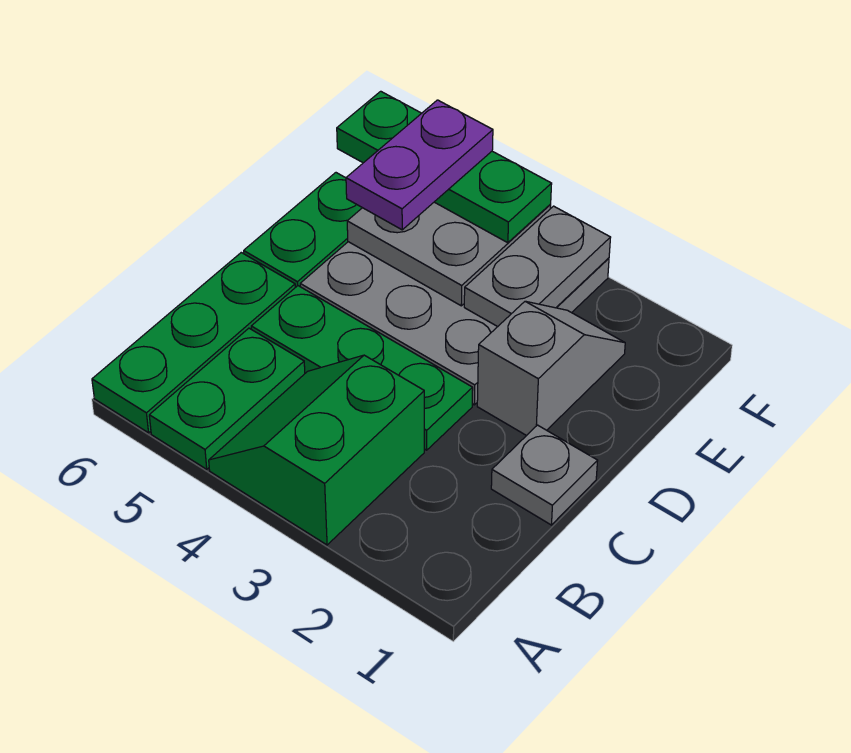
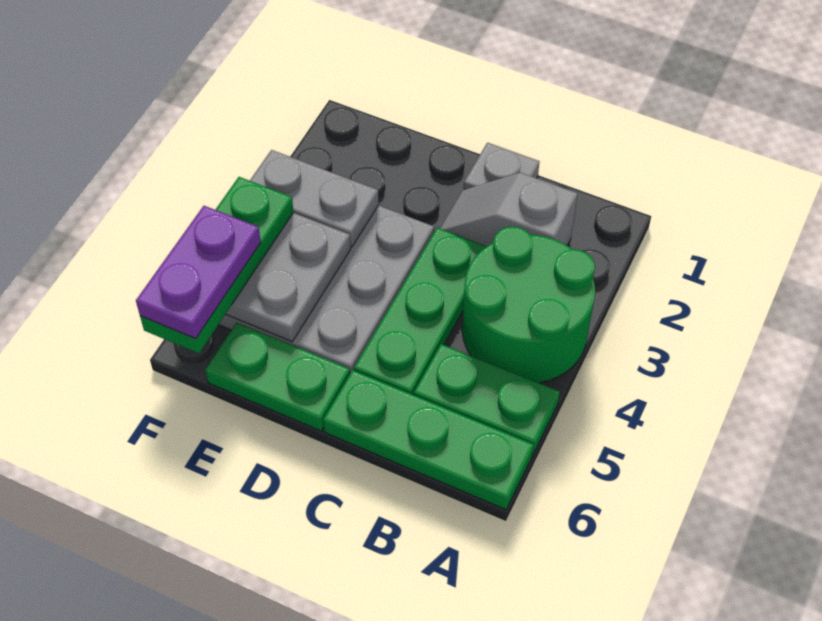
green 2x2 slope [209,355,424,545] -> green 2x2 round brick [462,227,595,383]
grey 1x2 slope [477,301,625,436] -> grey 1x2 slope moved to [440,172,578,246]
purple 1x2 plate [346,100,493,230] -> purple 1x2 plate turned to [136,206,261,339]

